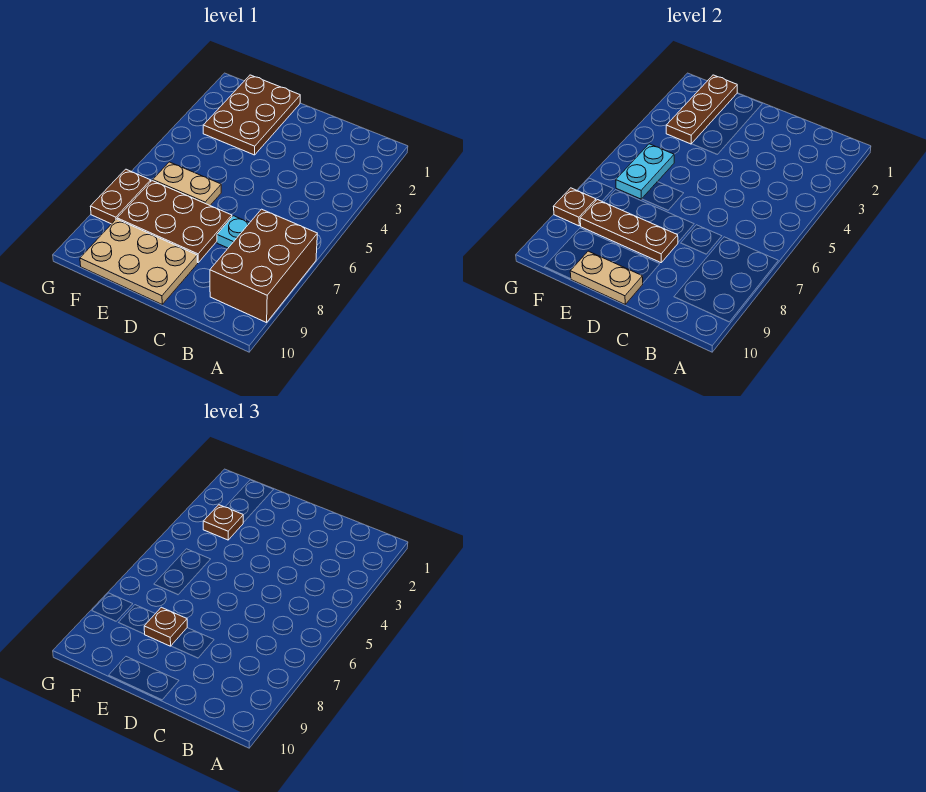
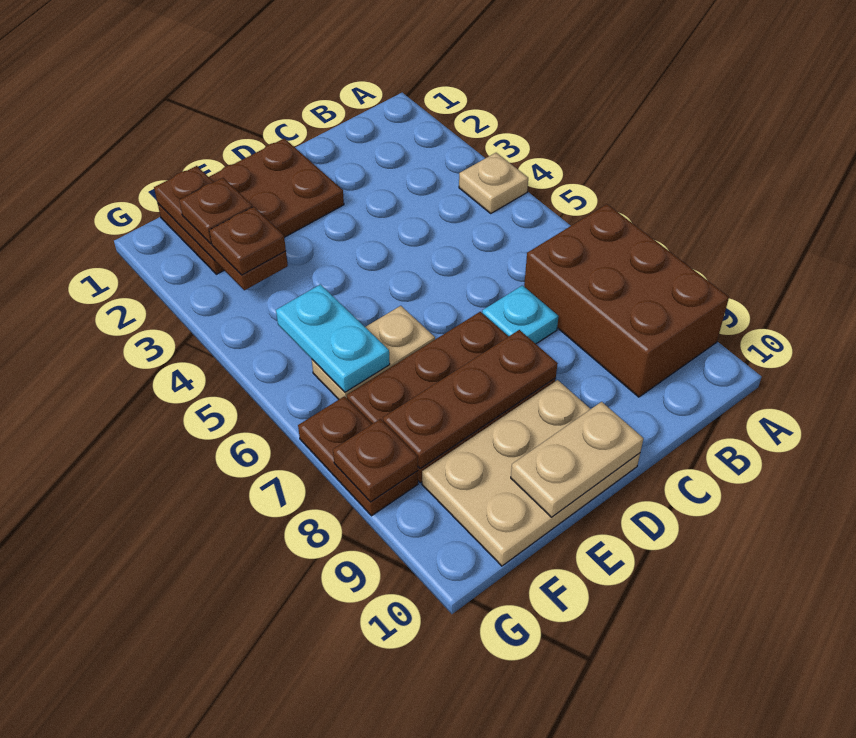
none -> tan 1x1 plate [459,153,528,213]
brown 2x3 plate [203,75,300,155] -> brown 2x3 plate turned to [158,138,344,274]
brown 1x1 plate [144,607,187,646] -> brown 1x1 plate moved to [179,178,252,244]

